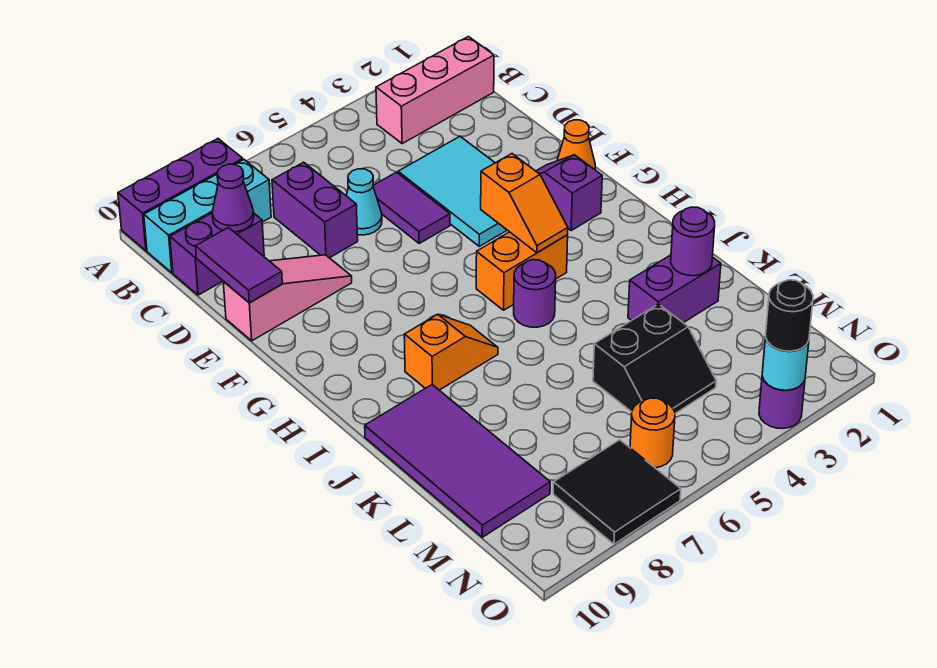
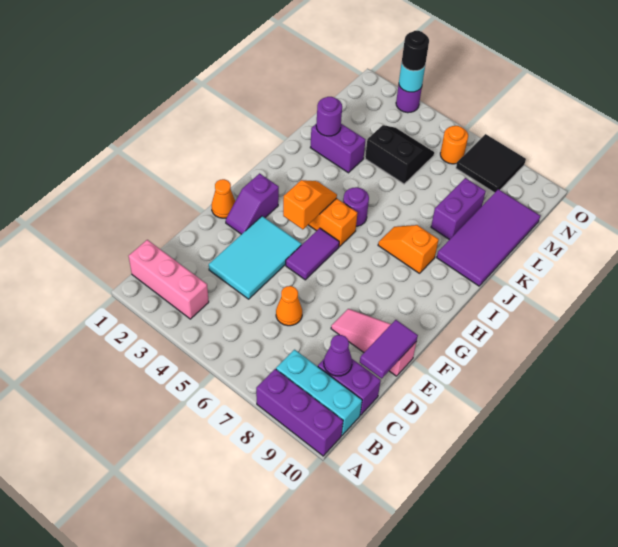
purple 1x2 brick [272,162,358,258] -> purple 1x2 brick moved to [431,178,486,240]
purple 1x2 tile [373,172,450,243] -> purple 1x2 tile moved to [286,228,339,280]
cyan 1x1 cone [346,169,382,235] -> orange 1x1 cone [276,286,302,326]

